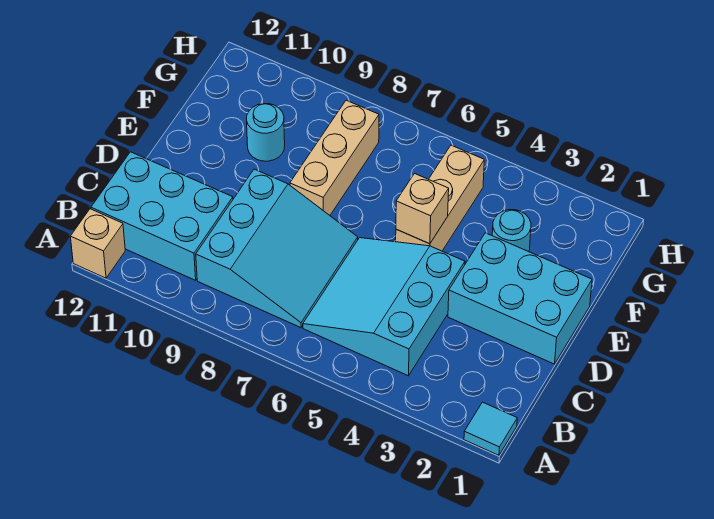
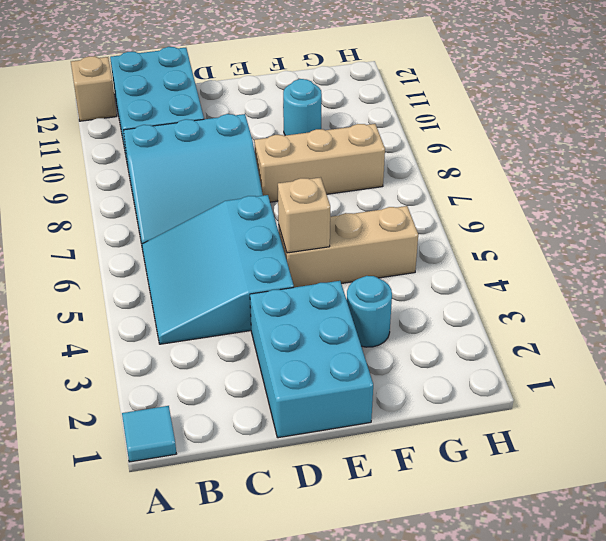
cyan 3x3 slope [303,238,465,376] -> cyan 3x3 slope turned to [142,195,294,344]

